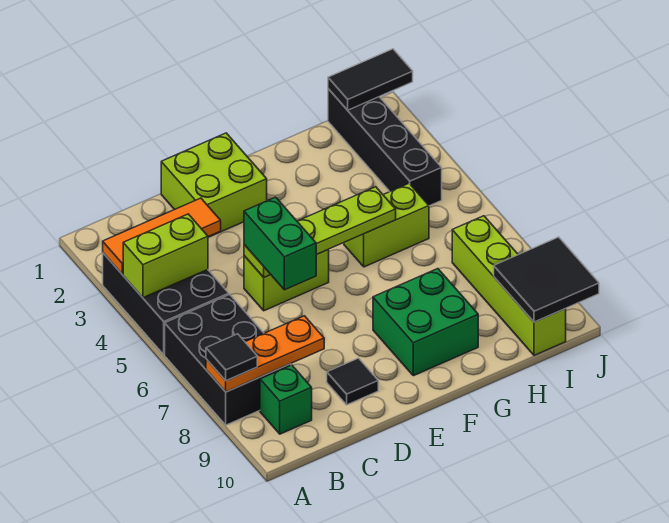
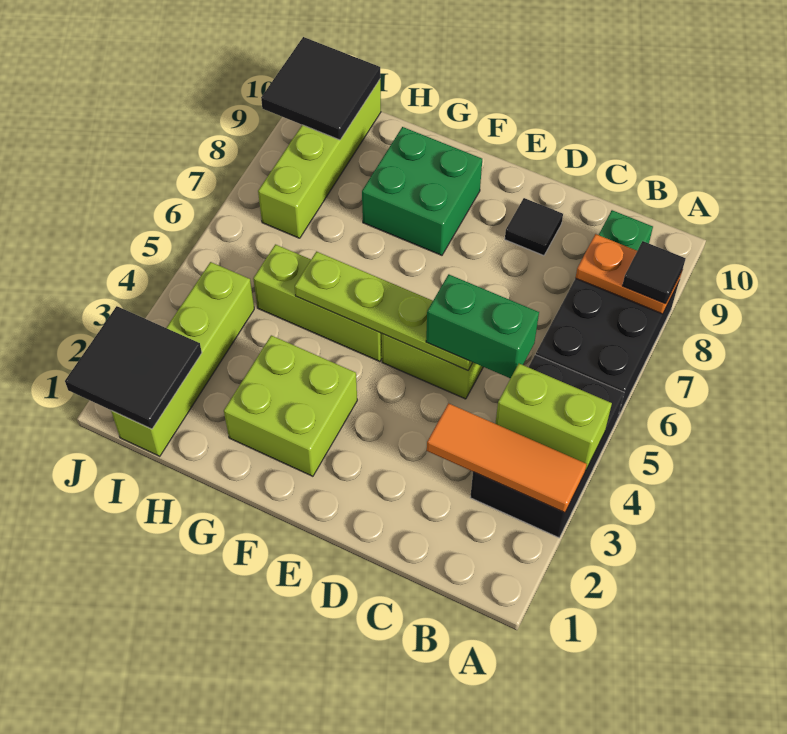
orange 1x3 plate [206,316,324,392] -> orange 1x2 plate [576,234,682,314]
lime 2x2 brick [161,133,267,237] -> lime 2x2 brick moved to [224,335,357,476]
green 1x2 brick [244,197,317,290] -> green 1x2 brick turned to [426,274,539,378]
lime 1x2 brick [344,183,429,267] -> lime 1x3 brick [253,244,382,362]
black 1x4 brick [328,89,442,206] -> lime 1x4 brick [111,262,254,456]
black 1x2 tile [328,49,413,110] -> black 2x2 tile [65,306,202,429]

